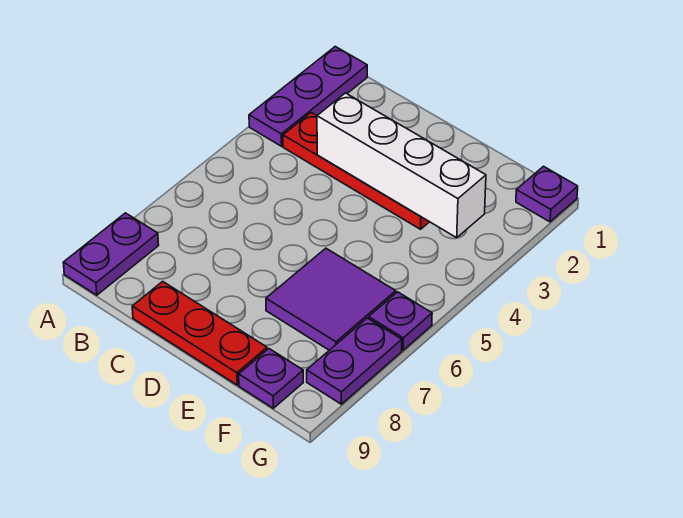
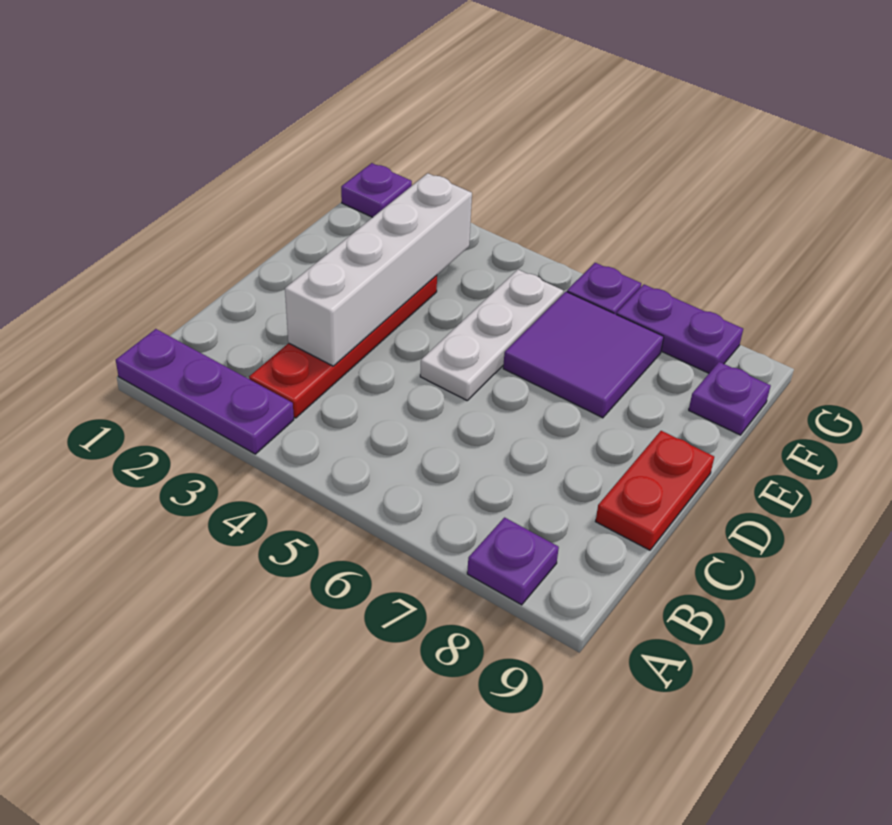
purple 1x2 plate [63,213,159,295] -> purple 1x1 plate [467,518,559,605]
red 1x3 plate [132,281,267,385] -> red 1x2 plate [596,431,714,550]
none -> white 1x3 plate [420,270,563,400]

